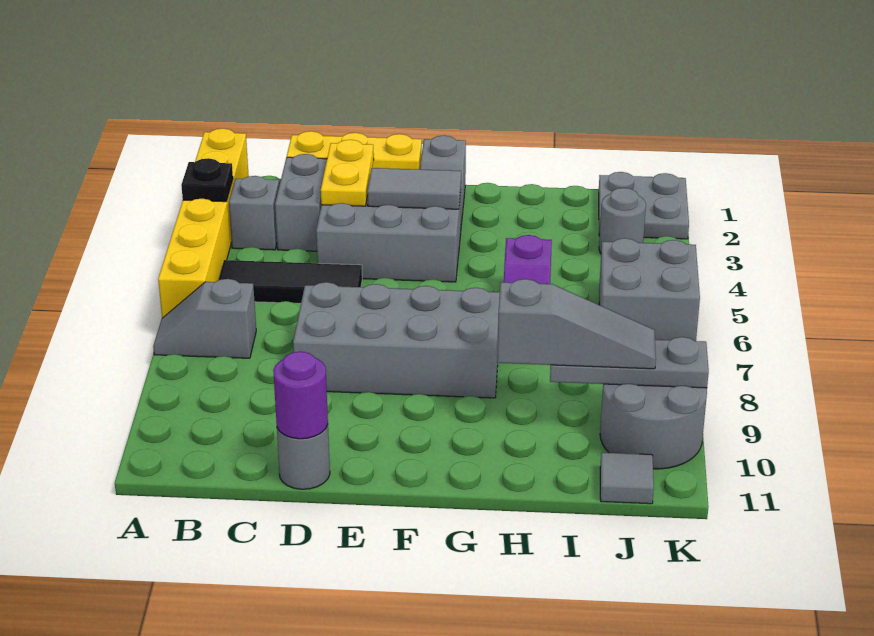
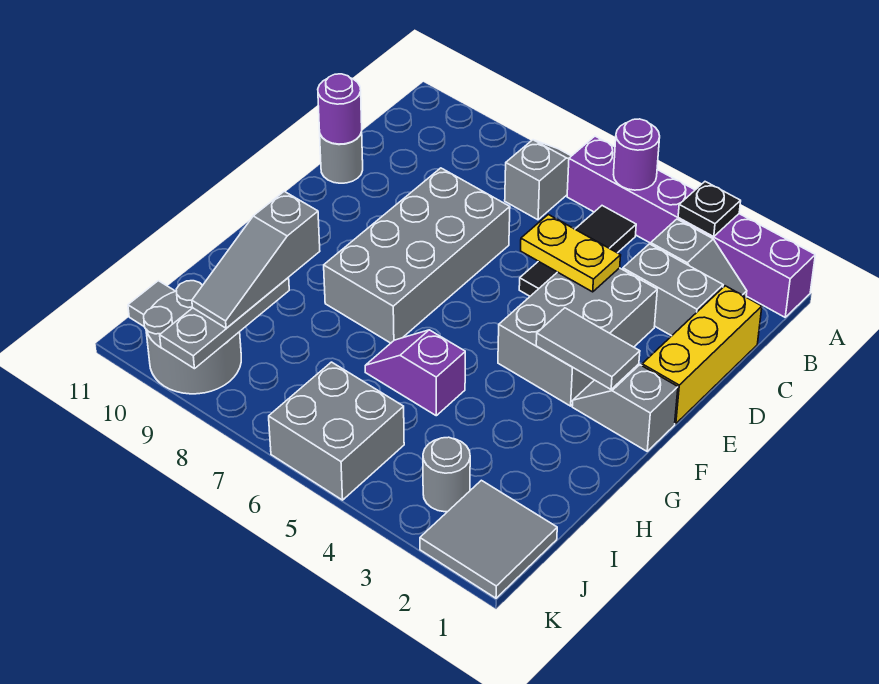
yellow 1x6 brick [158,128,249,318] -> purple 1x6 brick [567,136,815,317]
none -> purple 1x1 round brick [614,119,660,190]
yellow 1x2 plate [321,140,374,206] -> yellow 1x2 plate moved to [521,215,621,292]
grey 1x2 tile [367,168,461,209] -> grey 1x2 tile turned to [536,308,640,389]
grey 2x2 plate [599,172,689,239] -> grey 2x2 tile [420,480,557,598]

